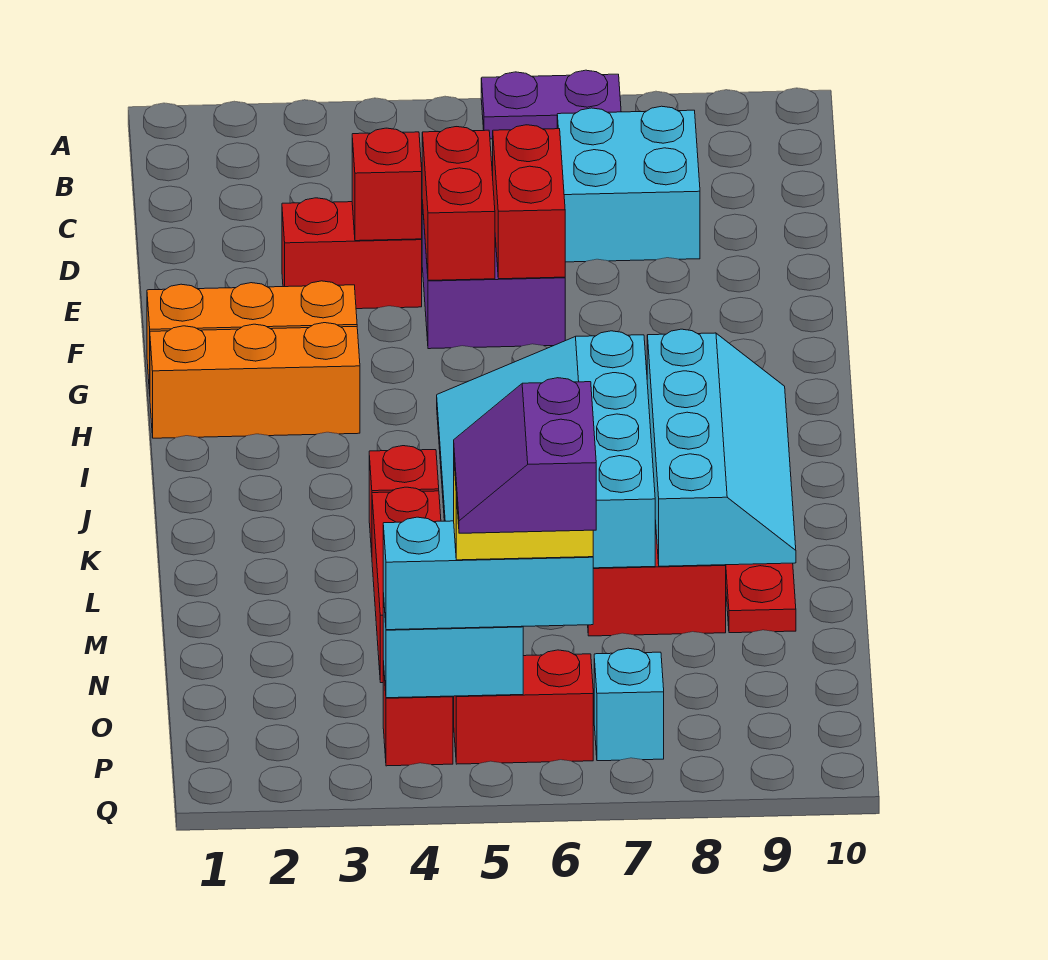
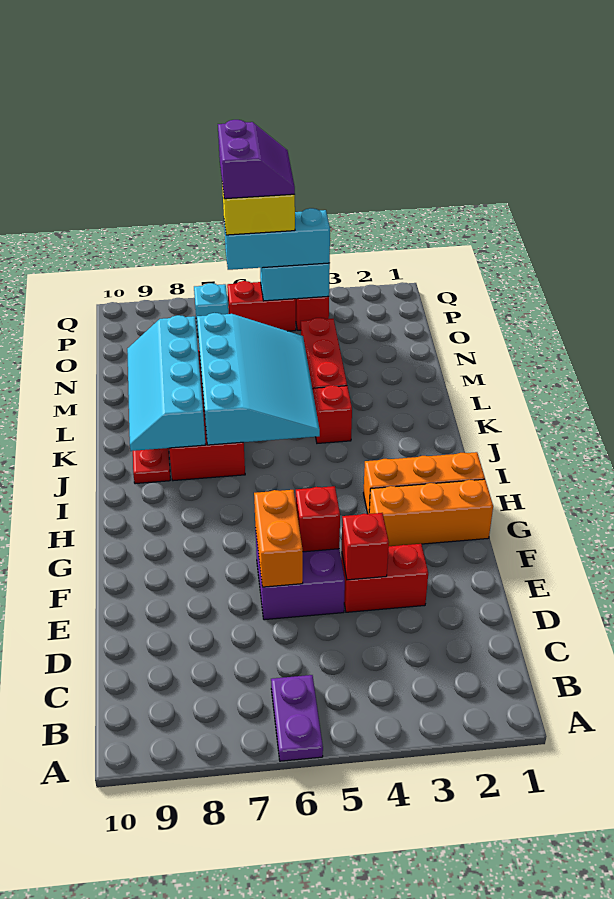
purple 1x2 plate [481,70,621,139] -> purple 1x2 plate turned to [271,675,323,761]
cyan 2x2 brick [557,106,700,262] -> none
red 1x2 brick [422,127,495,280] -> red 1x1 brick [296,486,340,552]
red 1x2 brick [493,125,565,279] -> orange 1x2 brick [254,490,303,587]

